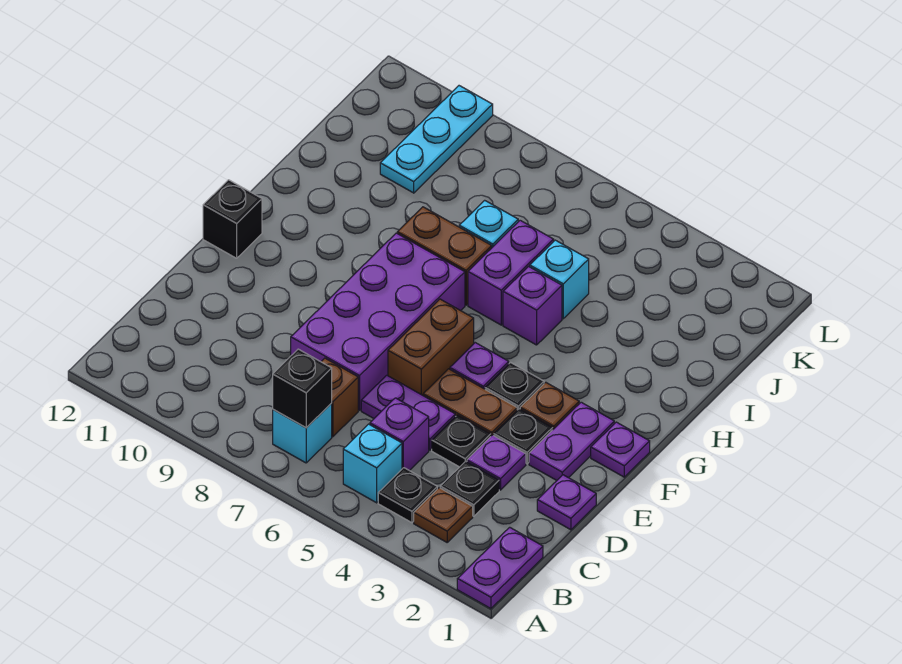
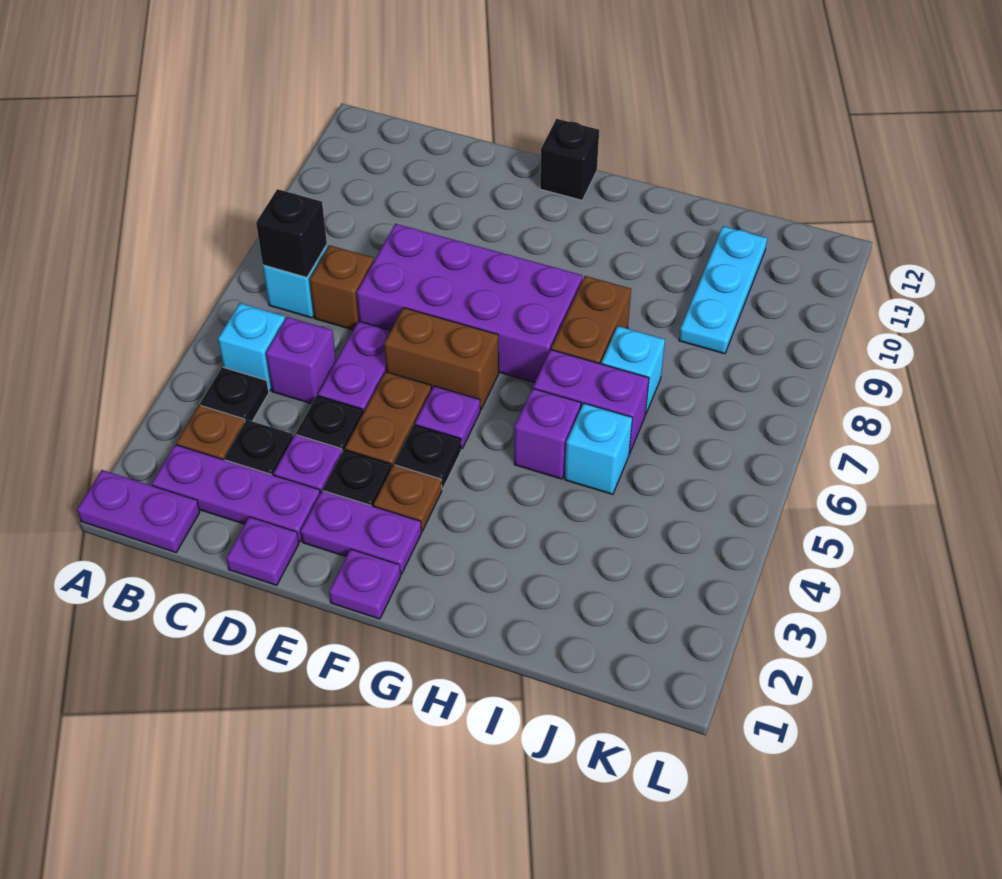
none -> purple 1x3 plate [152,445,320,542]
cyan 1x3 plate [380,86,493,193] -> cyan 1x3 plate turned to [679,226,767,354]

